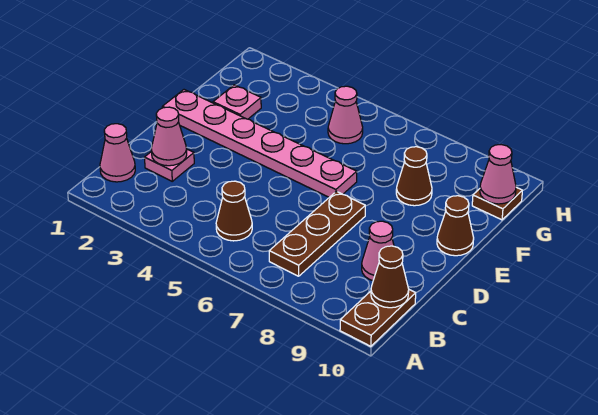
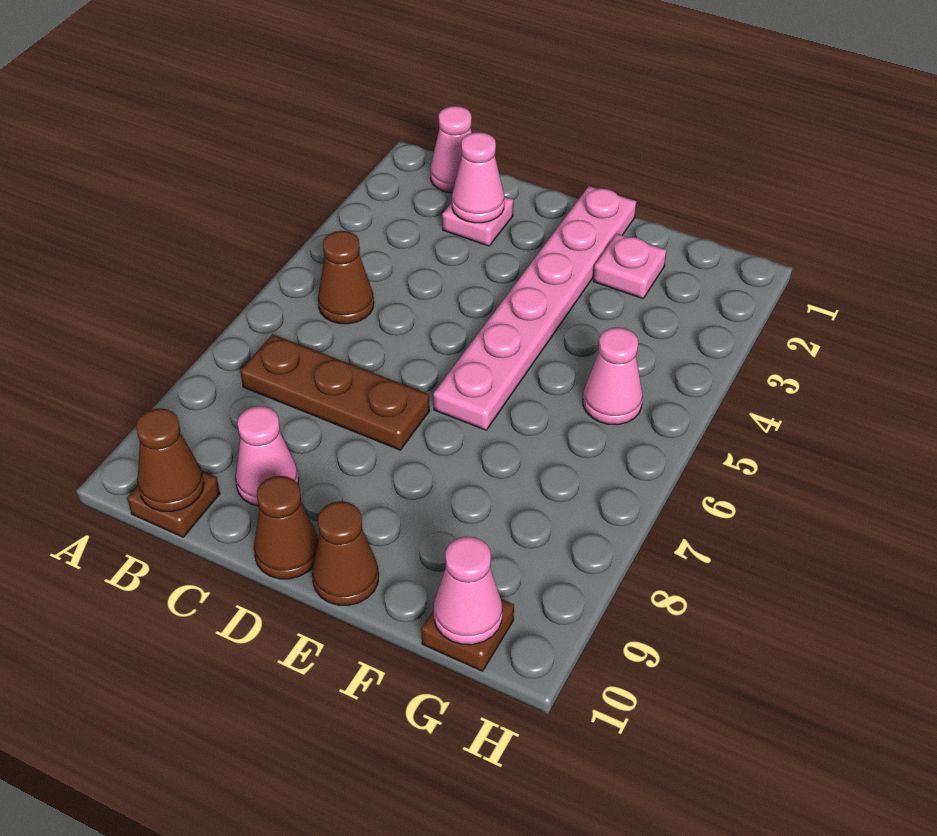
brown 1x2 plate [340,290,416,346] -> brown 1x1 plate [127,471,220,537]
brown 1x1 cone [396,147,432,206] -> brown 1x1 cone moved to [254,476,318,579]

